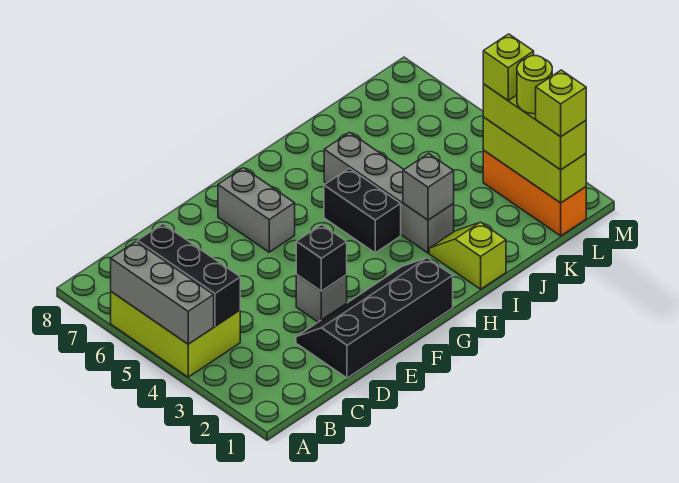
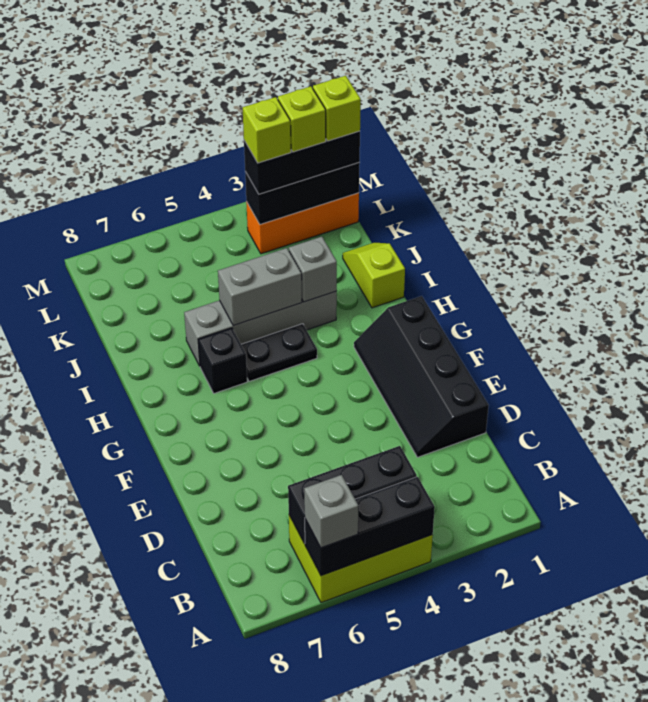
grey 1x3 brick [111,242,214,344] -> black 1x3 brick [305,477,435,576]
grey 1x1 brick [296,275,347,322] -> grey 1x1 brick moved to [304,475,358,548]
black 1x1 brick [296,225,347,291] -> black 1x1 brick moved to [198,328,247,393]
grey 1x2 brick [218,168,295,252] -> grey 1x2 brick moved to [218,248,302,326]
black 1x2 brick [324,168,401,253] -> black 1x2 plate [241,324,317,381]
lime 1x2 slope [429,222,506,289] -> lime 1x2 slope turned to [343,243,405,308]
lime 1x3 brick [483,117,586,203] -> black 1x3 brick [245,163,360,225]
lime 1x3 brick [483,84,586,170] -> black 1x3 brick [244,131,360,194]
lime 1x1 round brick [517,56,552,114] -> lime 1x1 brick [278,86,326,152]

